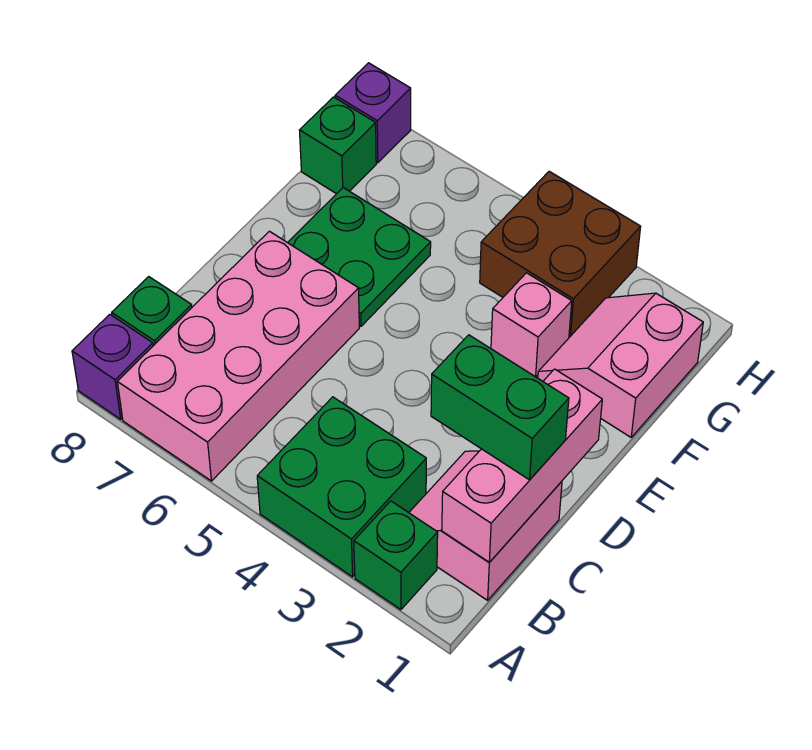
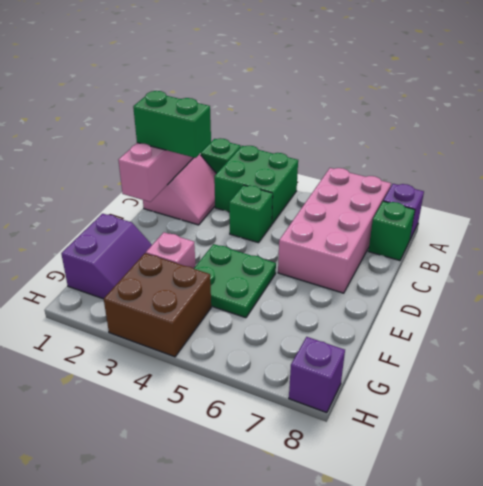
green 2x2 plate [288,188,431,326] -> green 2x2 plate moved to [194,244,276,318]
pink 2x2 slope [538,293,703,437] -> purple 2x2 slope [61,214,152,299]
green 1x1 brick [300,97,376,194] -> green 1x1 brick moved to [229,185,273,243]

